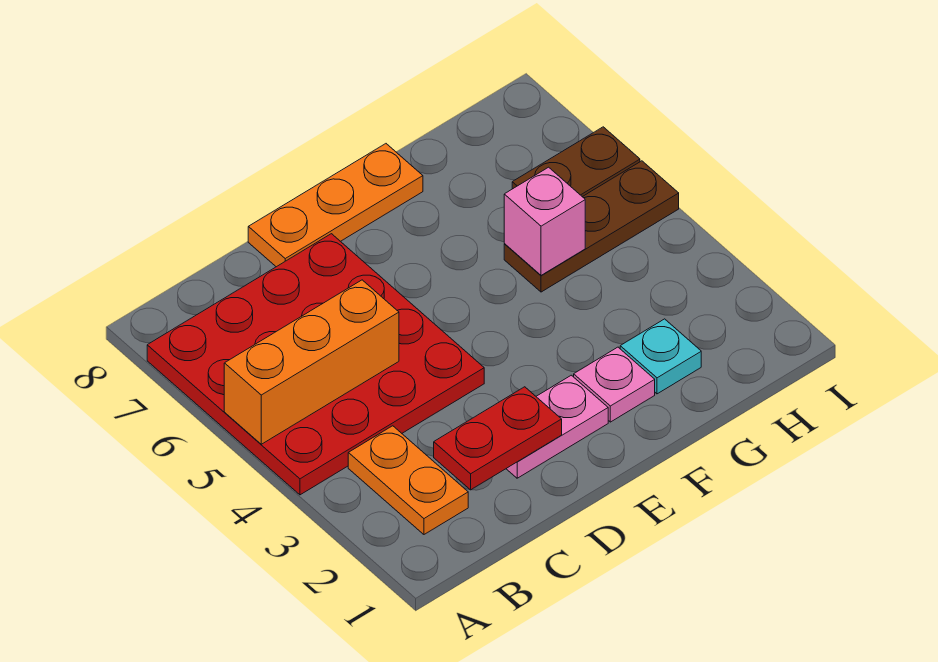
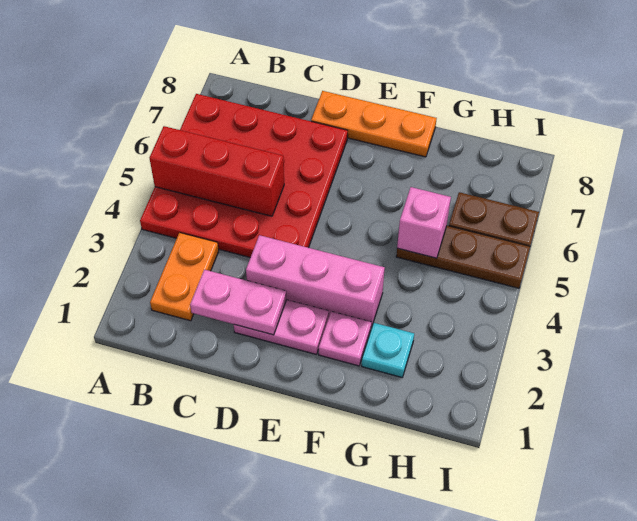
orange 1x3 brick [224,280,399,444] -> red 1x3 brick [150,126,284,216]
red 1x2 plate [434,387,562,490] -> pink 1x2 plate [190,270,287,335]
none -> pink 1x3 brick [246,235,385,328]

